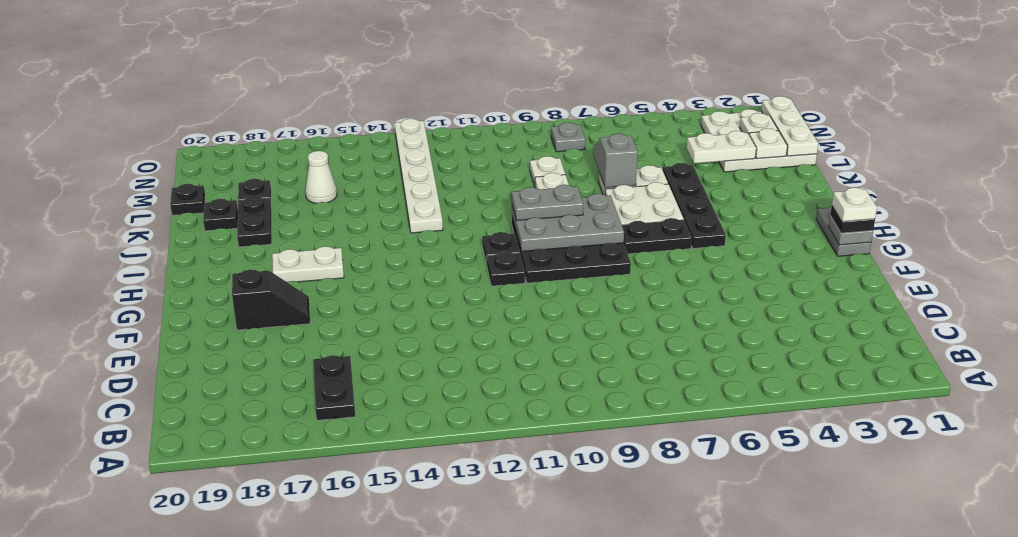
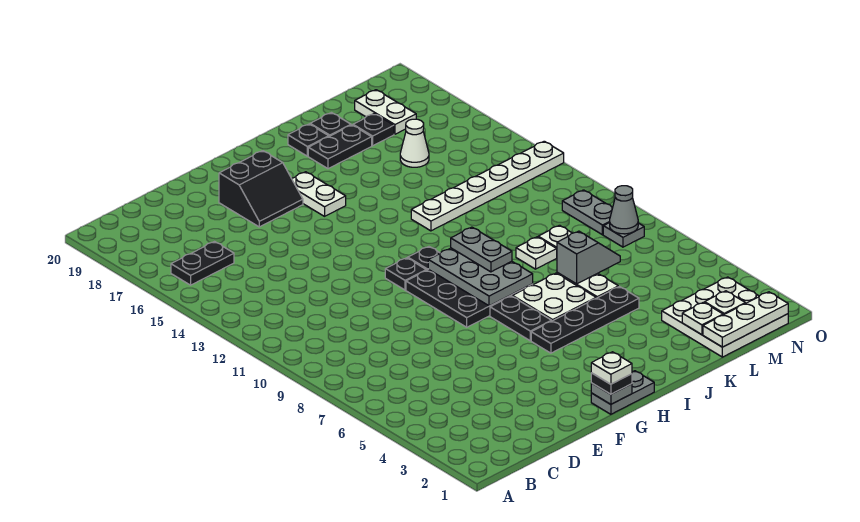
black 1x2 slope [232,269,310,330] -> black 2x2 slope [219,151,303,227]
white 1x2 plate [687,131,756,163] -> white 1x2 plate moved to [355,90,416,134]
black 1x1 plate [170,184,205,215] -> black 1x1 plate moved to [288,124,329,156]
none -> grey 1x1 cone [610,186,638,234]
none -> grey 1x2 plate [562,190,612,235]

